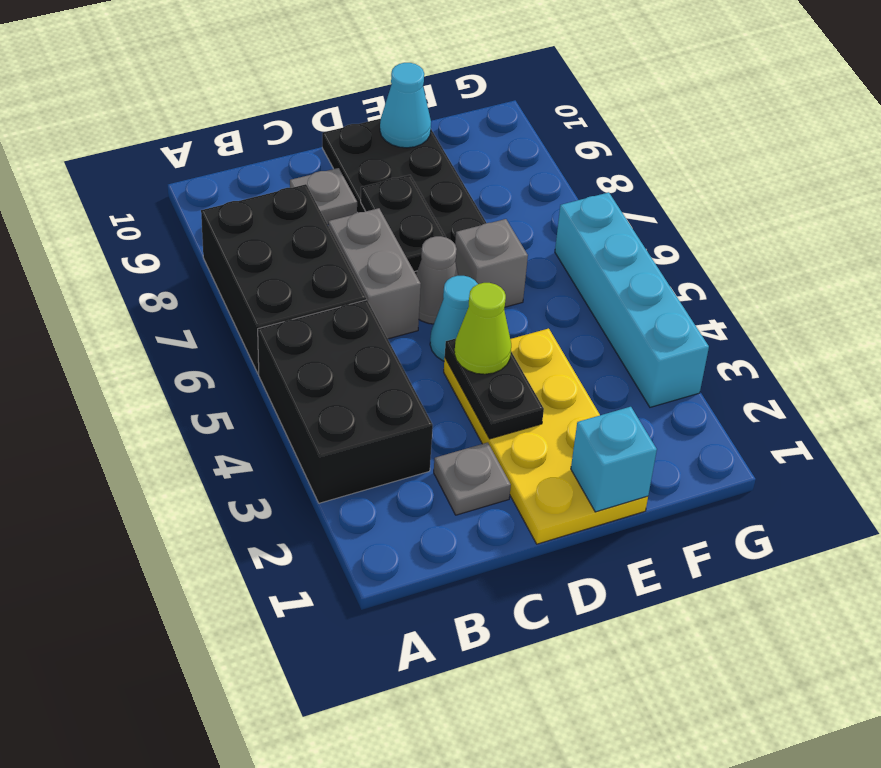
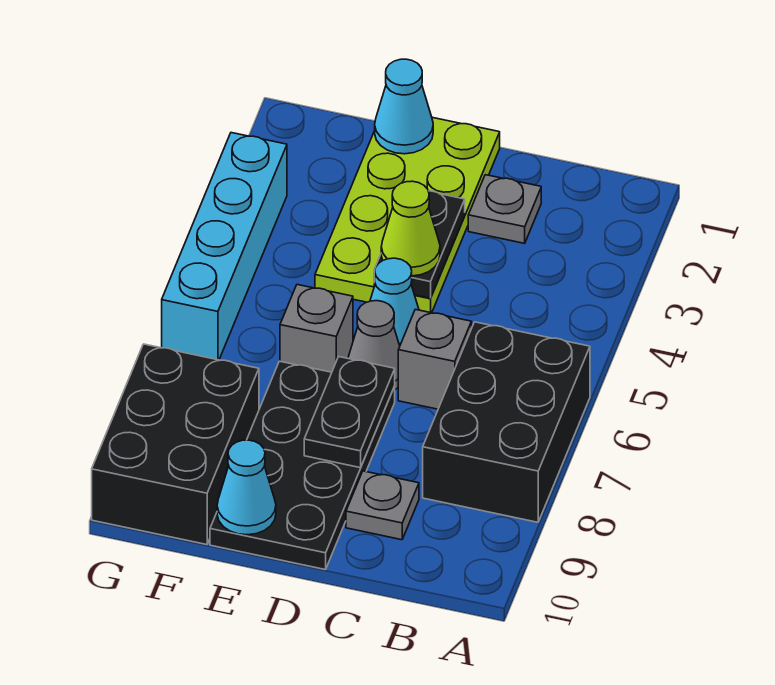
black 2x3 brick [258,300,433,503] -> black 2x3 brick moved to [92,344,259,545]
grey 1x2 brick [328,208,421,339] -> grey 1x1 brick [398,309,472,409]
yellow 2x4 plate [444,329,648,544] -> lime 2x4 plate [315,117,500,313]
cyan 1x1 brick [571,407,657,512] -> cyan 1x1 cone [375,59,433,154]

